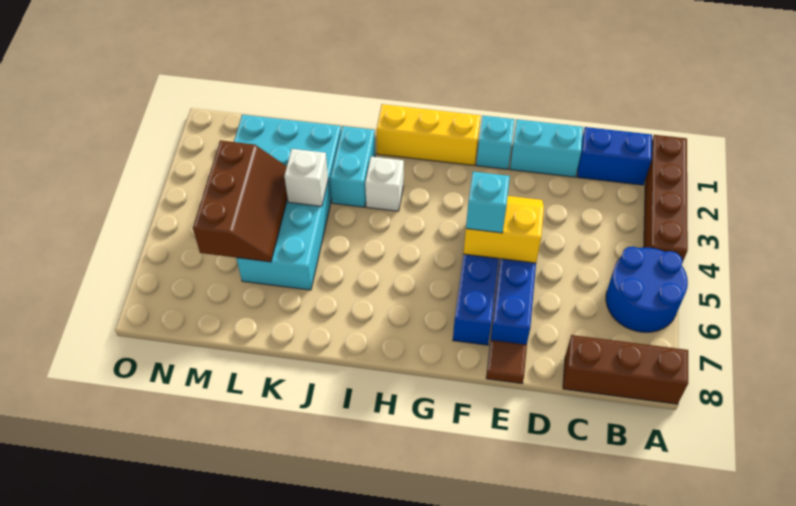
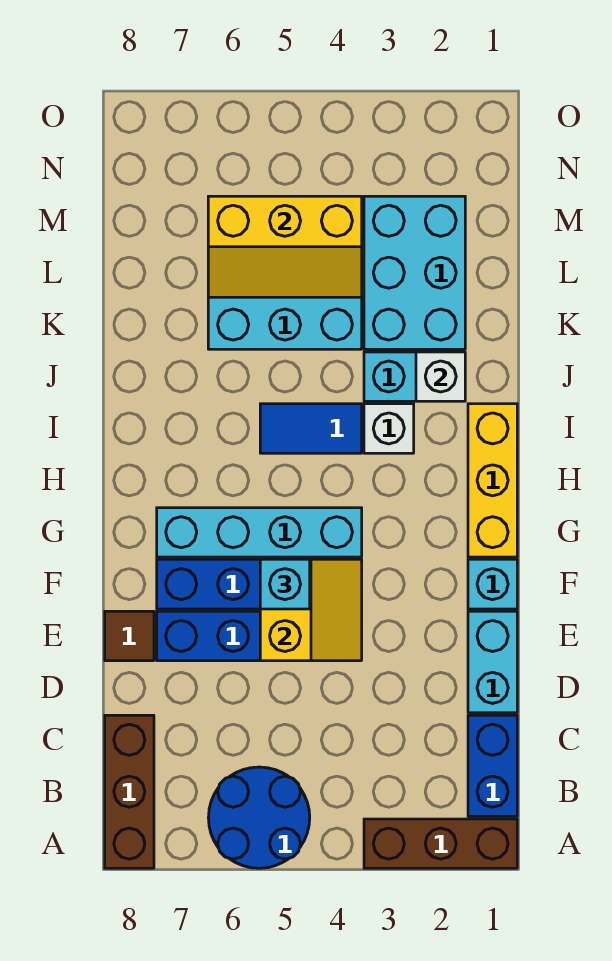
brown 1x4 brick [644,135,688,261] -> brown 1x3 brick [364,819,517,868]
none -> cyan 1x4 brick [157,508,362,557]
none -> blue 1x2 tile [260,404,362,453]
white 1x1 brick [284,149,328,206] -> white 1x1 brick moved to [416,352,465,401]
brown 2x3 slope [193,140,288,262] -> yellow 2x3 slope [208,196,362,297]

